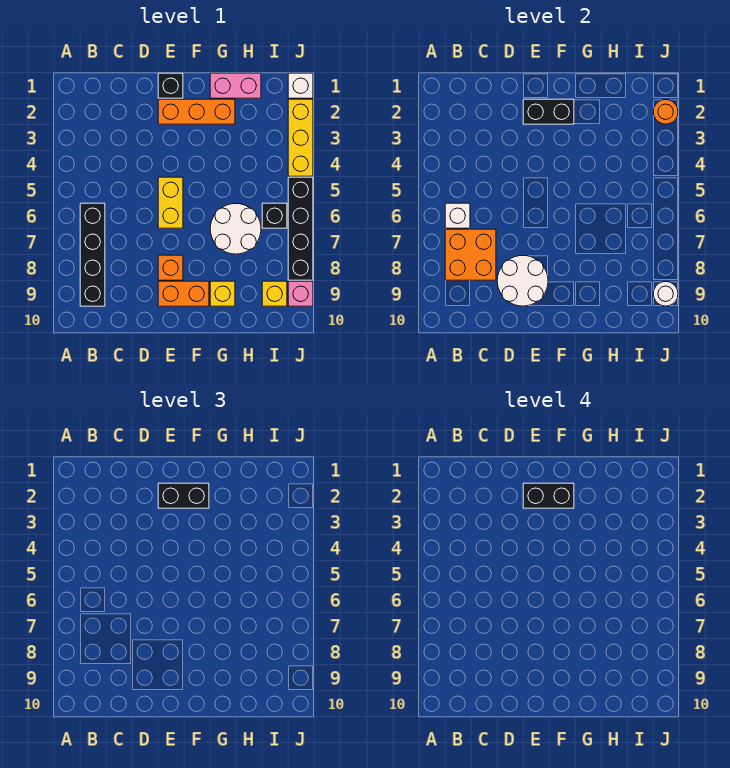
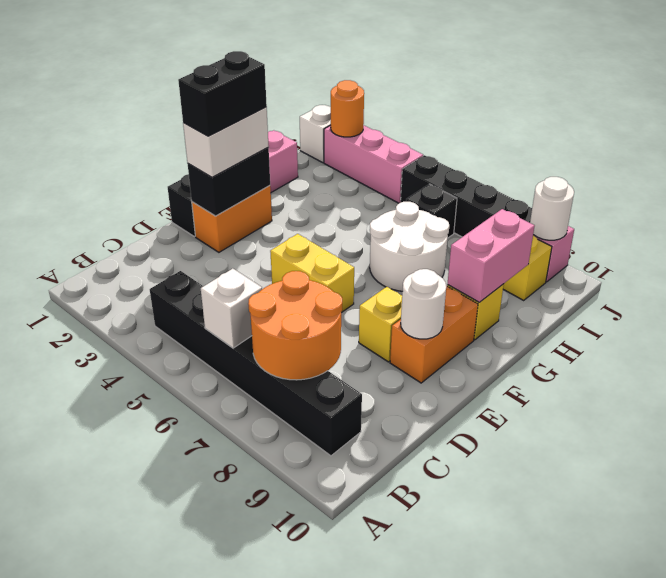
black 1x4 brick [80,203,105,306] -> black 1x6 brick [150,271,362,456]
orange 2x2 brick [445,229,496,280] -> orange 2x2 round brick [248,271,342,380]
white 2x2 round brick [497,255,548,306] -> white 1x1 round brick [401,269,446,339]
orange 1x3 brick [158,99,235,124] -> orange 1x2 brick [192,185,272,252]
black 1x2 brick [158,483,209,508] -> white 1x2 brick [183,107,269,177]
orange 1x1 brick [158,255,183,280] -> yellow 1x1 brick [359,287,402,362]
none -> pink 1x2 brick [448,209,534,302]
yellow 1x3 brick [288,99,313,176] -> pink 1x3 brick [324,125,423,203]

